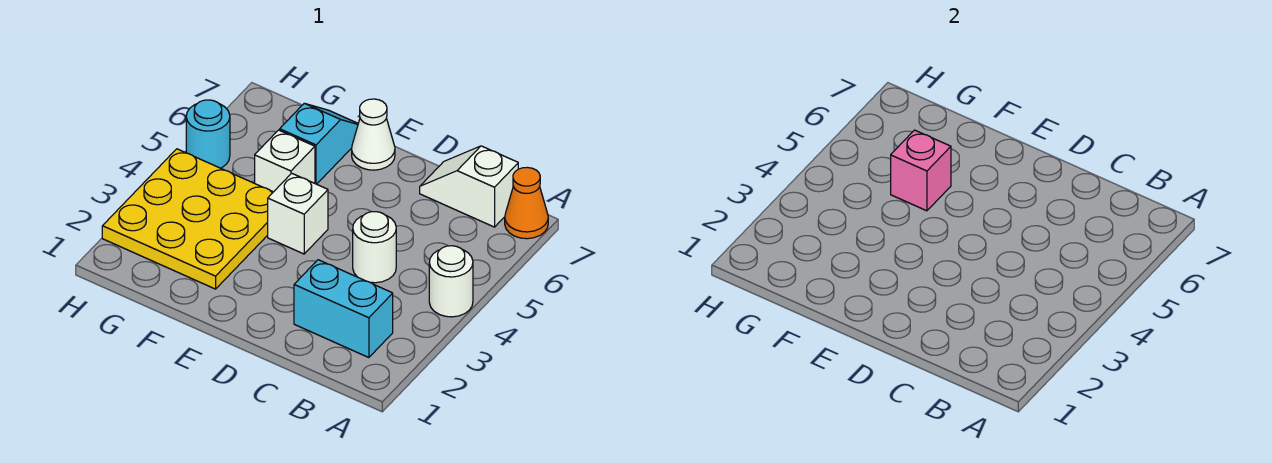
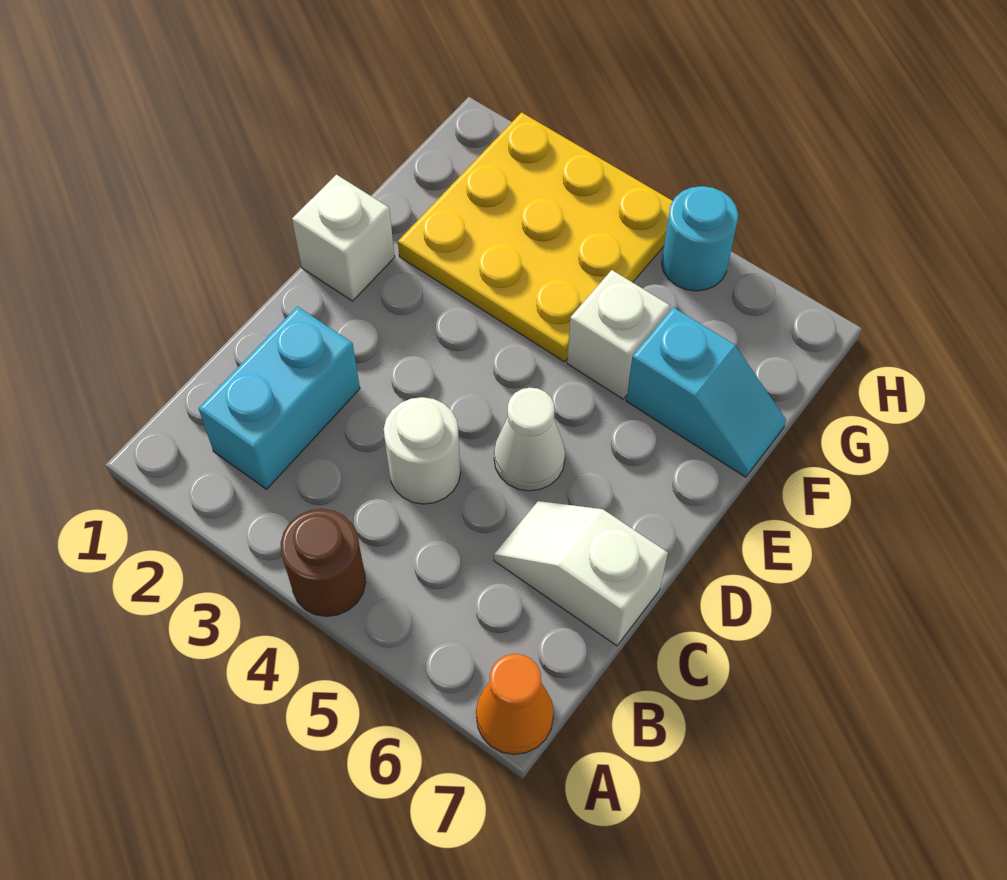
white 1x1 round brick [429,246,473,317] -> brown 1x1 round brick [281,509,366,616]
white 1x2 slope [420,146,518,227] -> white 1x2 slope turned to [494,501,668,646]
white 1x1 brick [268,173,328,254] -> white 1x1 brick moved to [292,175,395,301]
white 1x1 cone [352,99,395,170] -> white 1x1 cone moved to [494,388,565,491]
pink 1x1 brick [891,130,951,211] -> none

